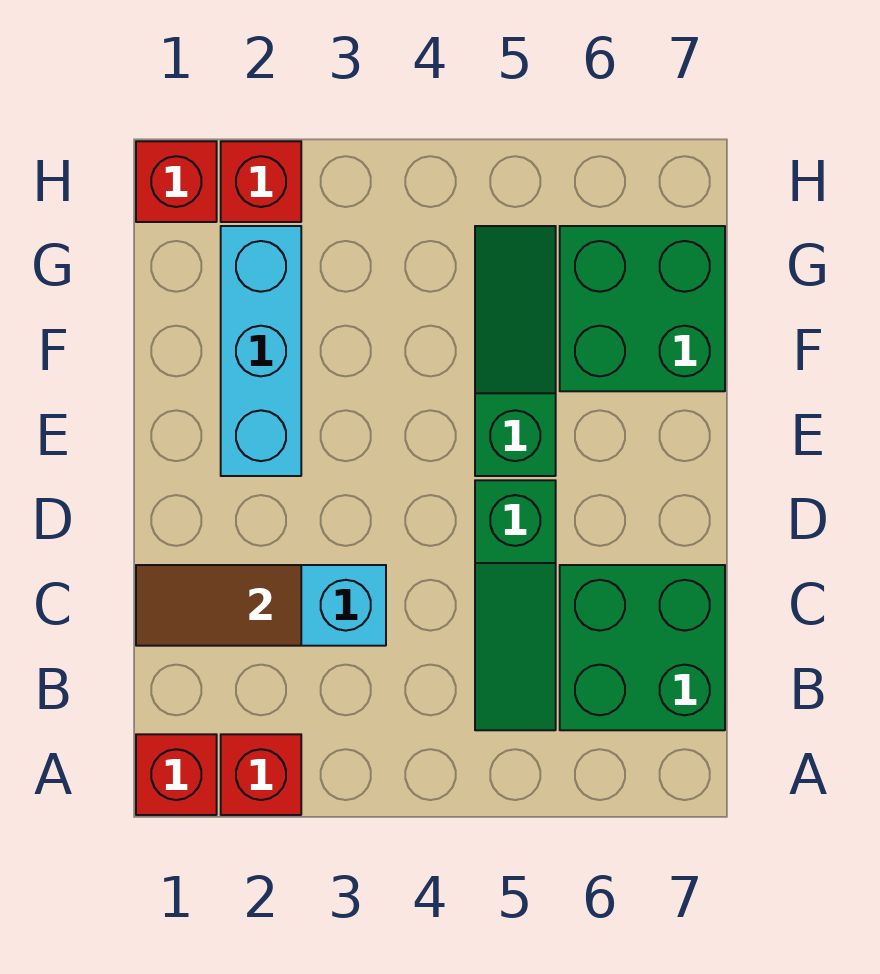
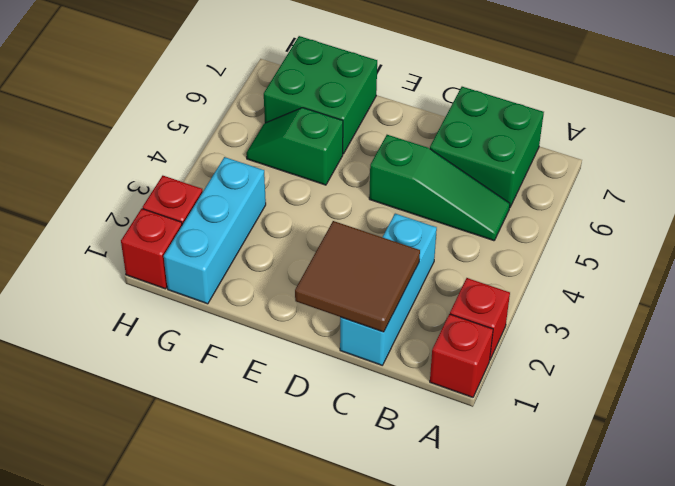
brown 1x2 tile [136,565,301,646] -> brown 2x2 tile [295,221,420,332]
cyan 1x3 brick [221,226,301,476] -> cyan 1x3 brick turned to [164,157,266,304]
green 1x3 slope [475,226,556,476] -> green 1x2 slope [246,108,343,185]

